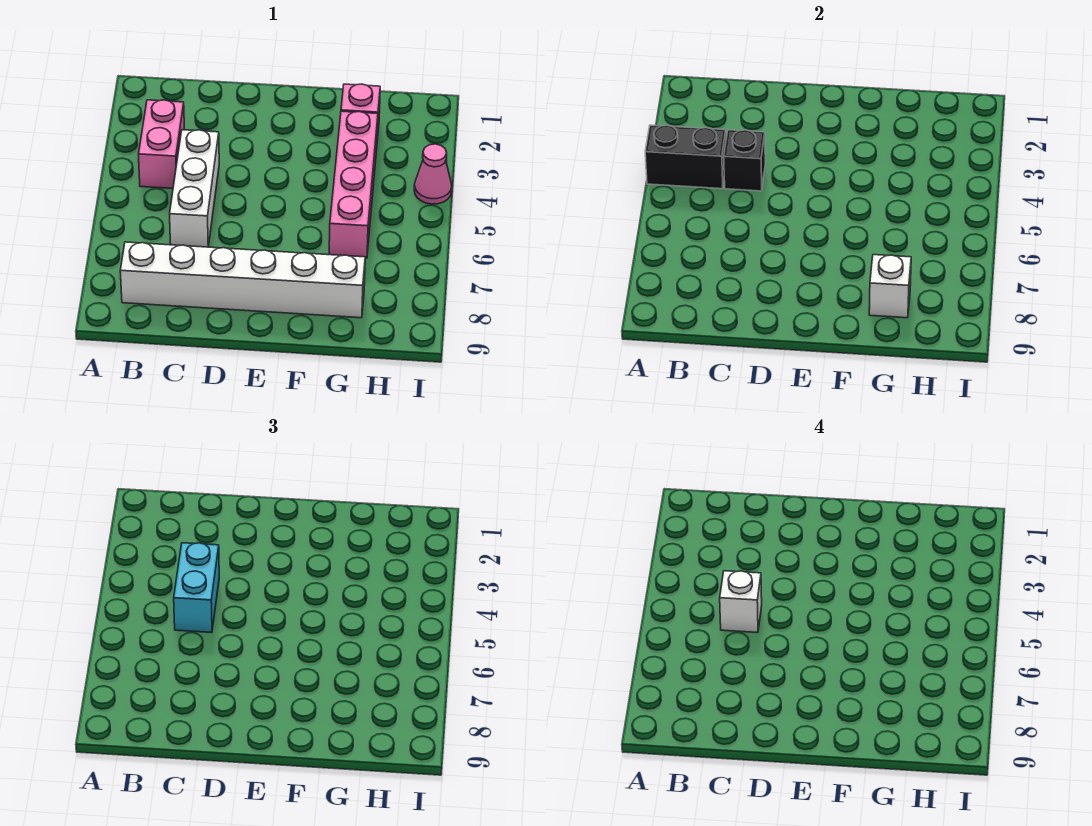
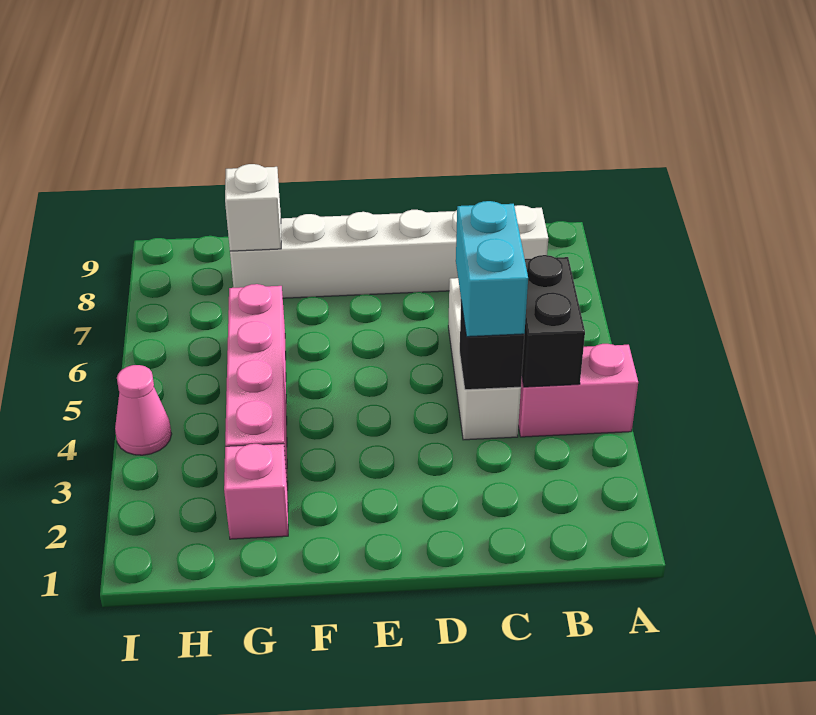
black 1x2 brick [645,125,726,189] -> black 1x2 brick turned to [522,255,585,387]
pink 1x2 brick [139,100,184,188] -> pink 1x2 brick turned to [518,344,638,437]
white 1x1 brick [720,571,762,633] -> none

